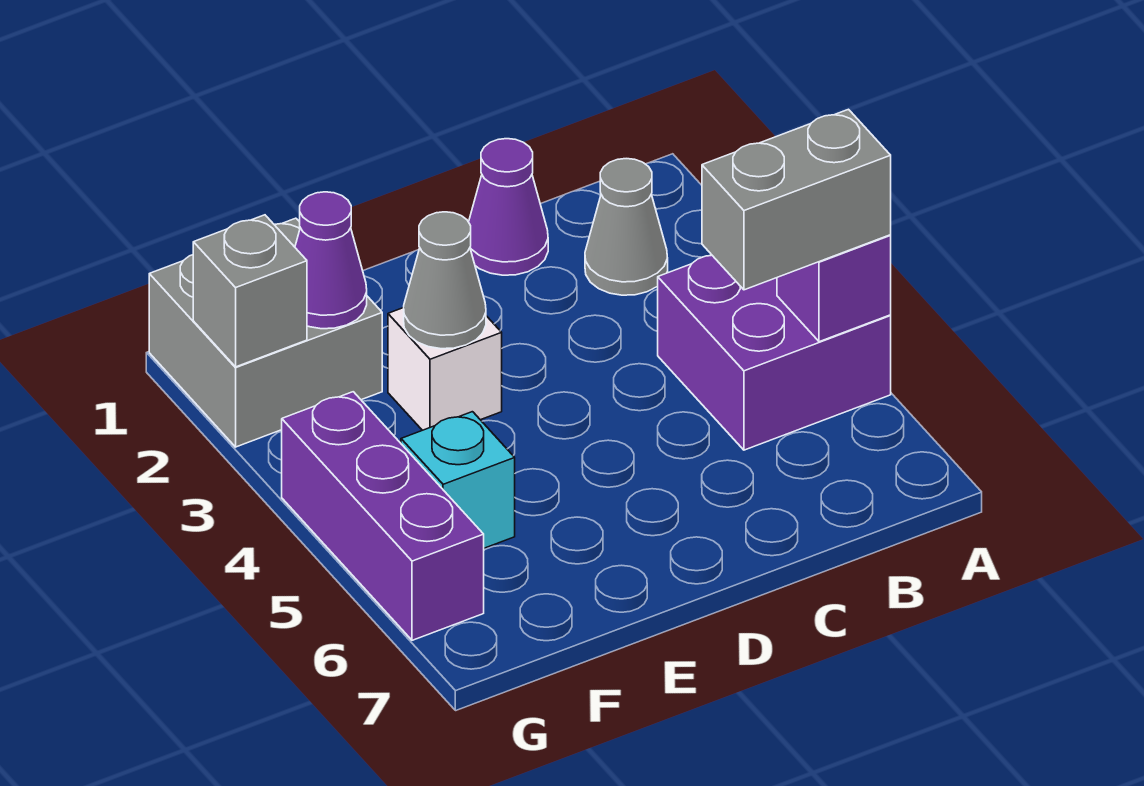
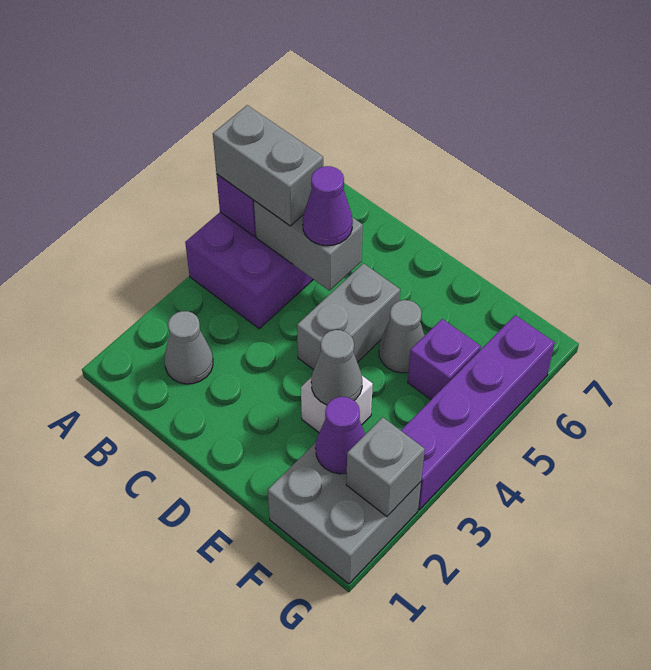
none -> grey 1x2 brick [254,201,363,291]
purple 1x1 cone [469,139,548,275] -> purple 1x1 cone moved to [303,166,353,246]
none -> grey 1x2 brick [297,263,400,370]
none -> grey 1x1 cone [379,300,424,373]
cyan 1x1 brick [401,412,515,548] -> purple 1x1 brick [408,319,481,399]
purple 1x3 brick [282,392,484,640] -> purple 1x4 brick [401,315,555,510]

